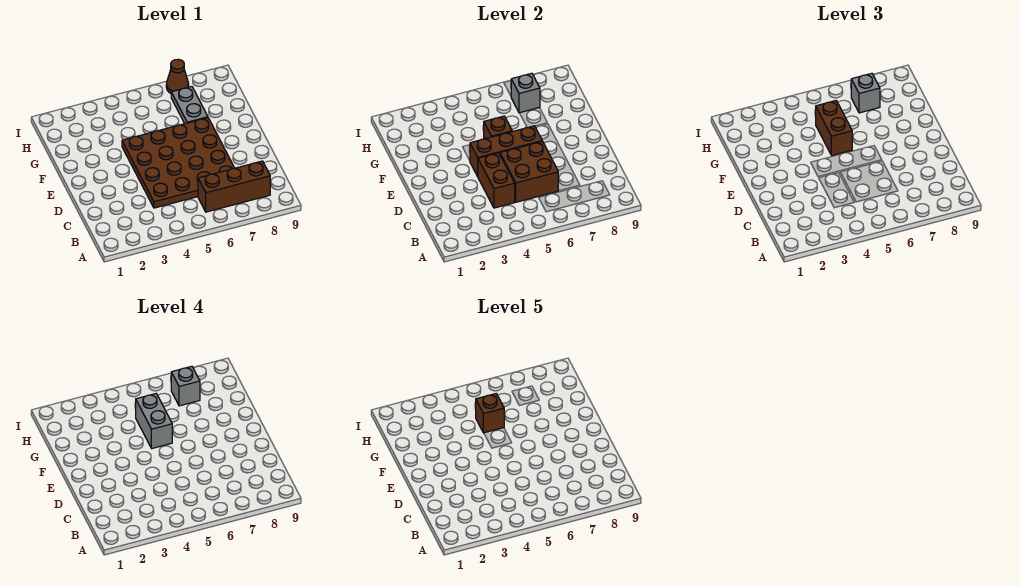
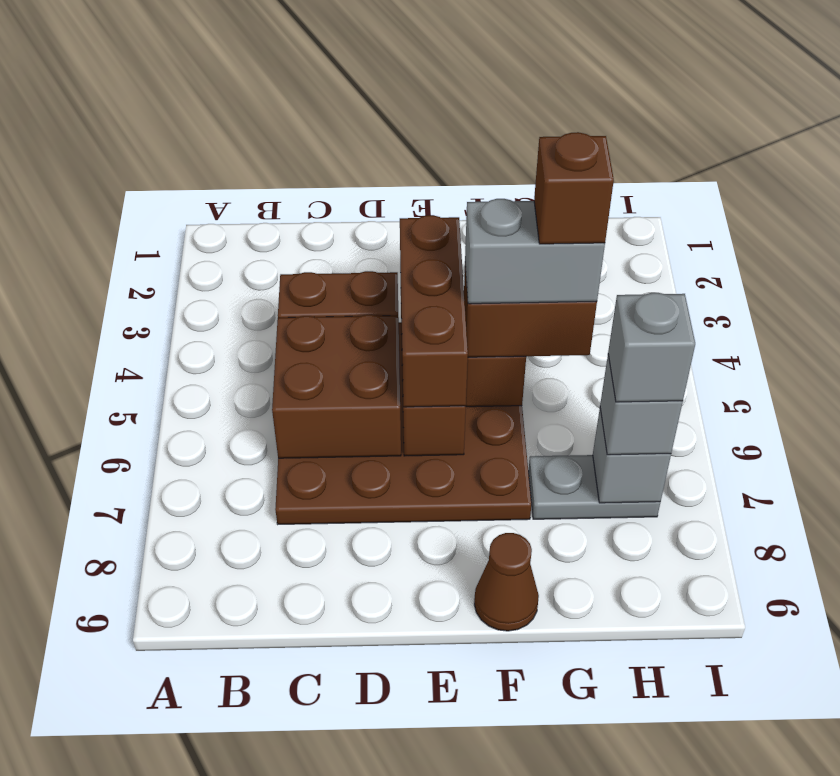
brown 1x3 brick [198,161,270,212] -> brown 1x3 brick moved to [400,215,468,407]
brown 1x1 cone [166,59,189,93] -> brown 1x1 cone moved to [474,533,539,631]

